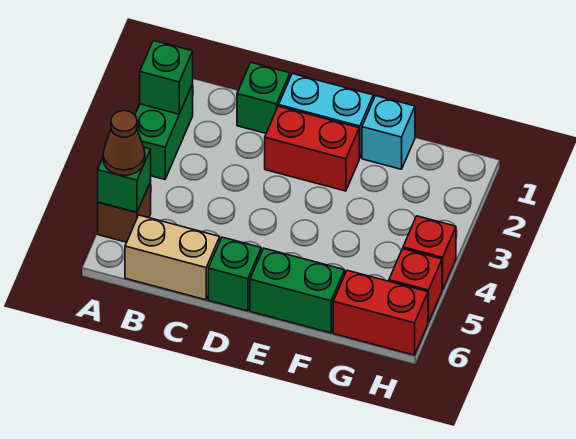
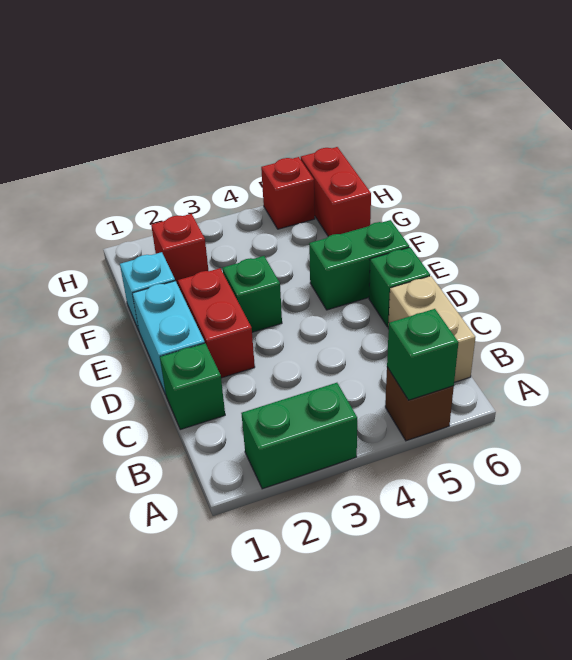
green 1x1 brick [140,40,193,114] -> green 1x1 brick moved to [223,256,282,332]
brown 1x1 cone [103,111,145,175] -> none
green 1x2 brick [250,248,345,333] -> green 1x2 brick turned to [309,220,409,310]
red 1x1 brick [403,216,456,290] -> red 1x1 brick moved to [151,214,208,286]

